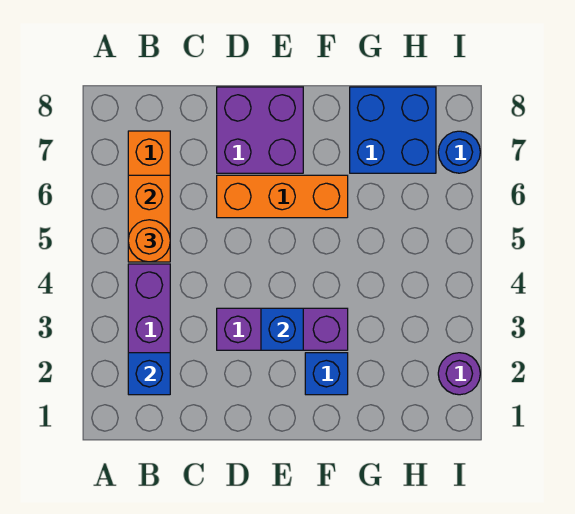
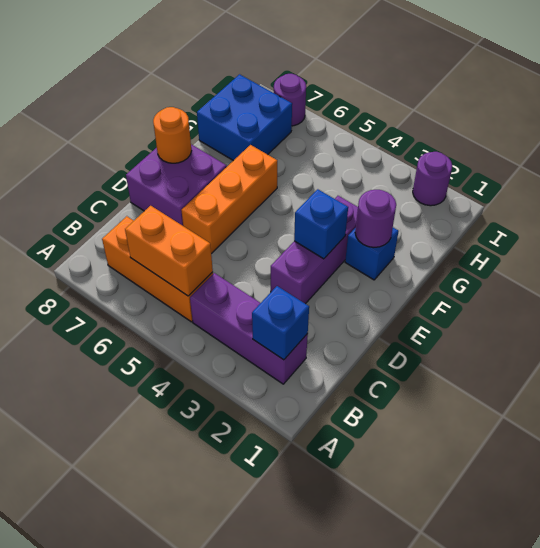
orange 1x1 round brick [128,220,170,262] -> orange 1x1 round brick moved to [153,107,191,163]
none -> purple 1x1 round brick [355,190,396,247]
blue 1x1 round brick [438,131,480,173] -> purple 1x1 round brick [274,74,306,126]

